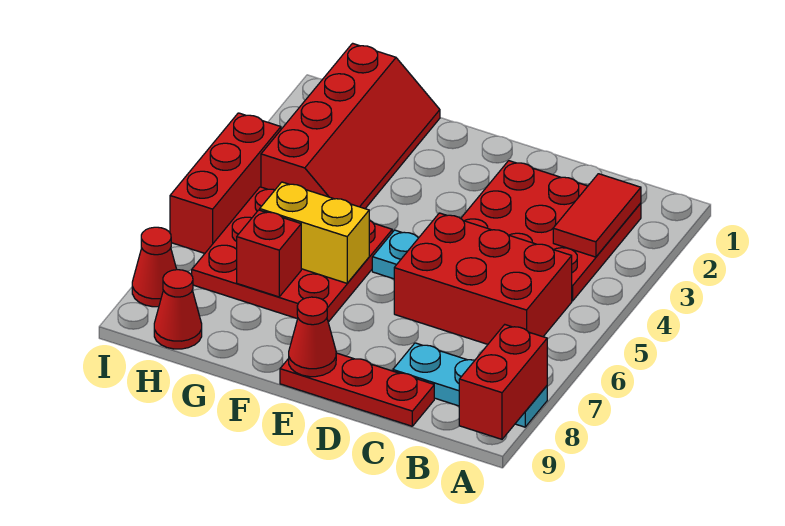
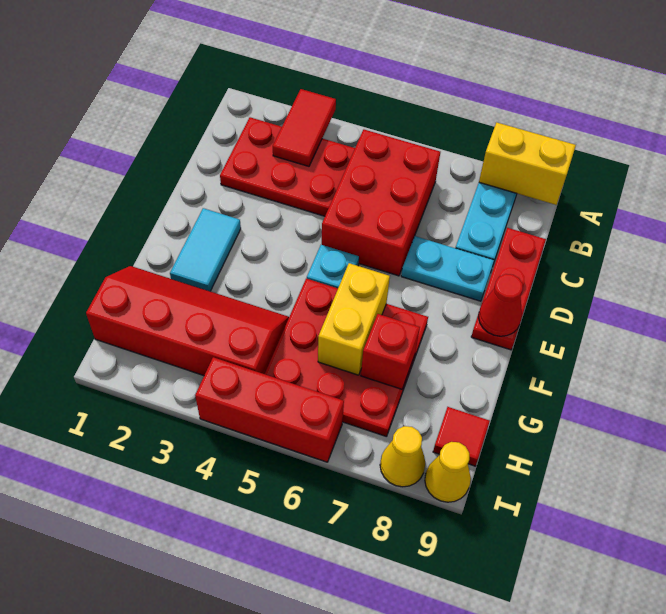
red 1x2 brick [459,325,547,439] -> yellow 1x2 brick [479,122,576,205]
red 3x3 plate [461,161,641,301] -> red 2x3 plate [220,117,355,216]
red 1x2 tile [553,174,641,257] -> red 1x2 tile turned to [273,89,336,166]
none -> cyan 1x2 plate [401,236,494,301]
none -> cyan 1x2 tile [170,208,241,291]
red 1x1 cone [154,270,202,349] -> red 1x1 tile [433,407,490,466]
red 1x1 cone [132,227,177,307] -> yellow 1x1 cone [380,426,425,487]
none -> yellow 1x1 cone [425,442,471,502]

